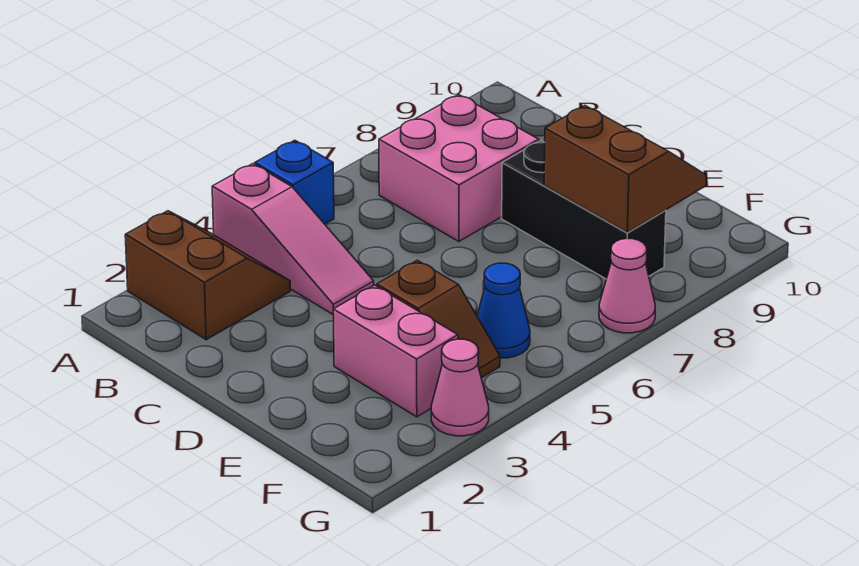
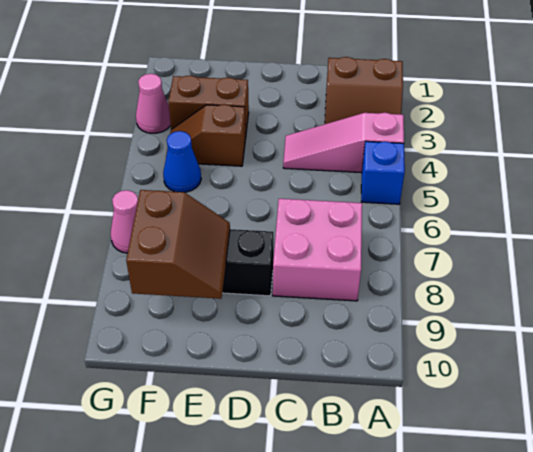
pink 1x2 brick [333,285,458,417] -> brown 1x2 brick [168,76,249,138]
brown 2x2 slope [544,106,706,233] -> brown 2x2 slope turned to [126,190,230,299]

